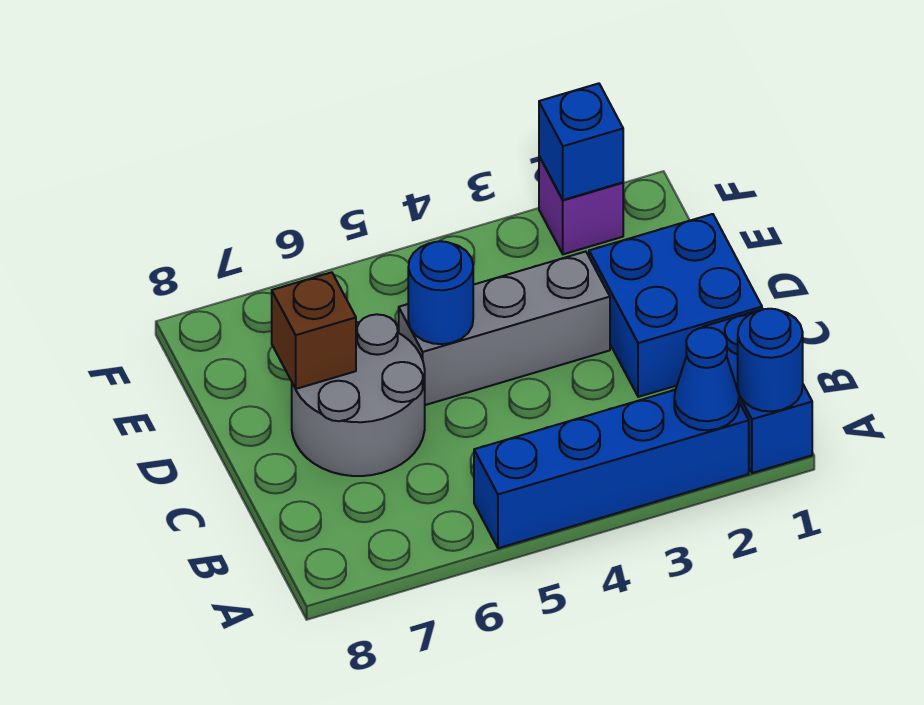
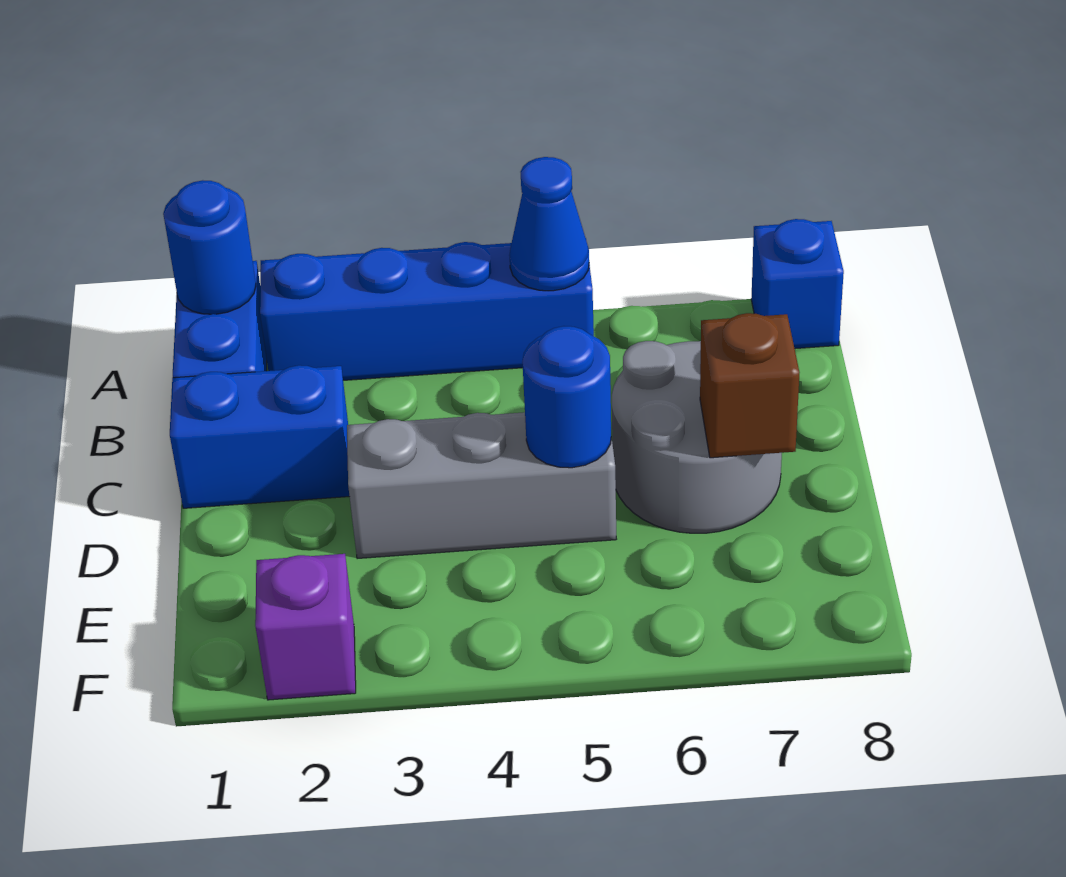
blue 1x1 cone [674,327,739,430] -> blue 1x1 cone moved to [510,157,589,291]
blue 2x2 brick [589,214,762,397] -> blue 1x2 brick [170,365,350,508]
blue 1x1 brick [539,83,623,200] -> blue 1x1 brick moved to [751,219,844,349]

